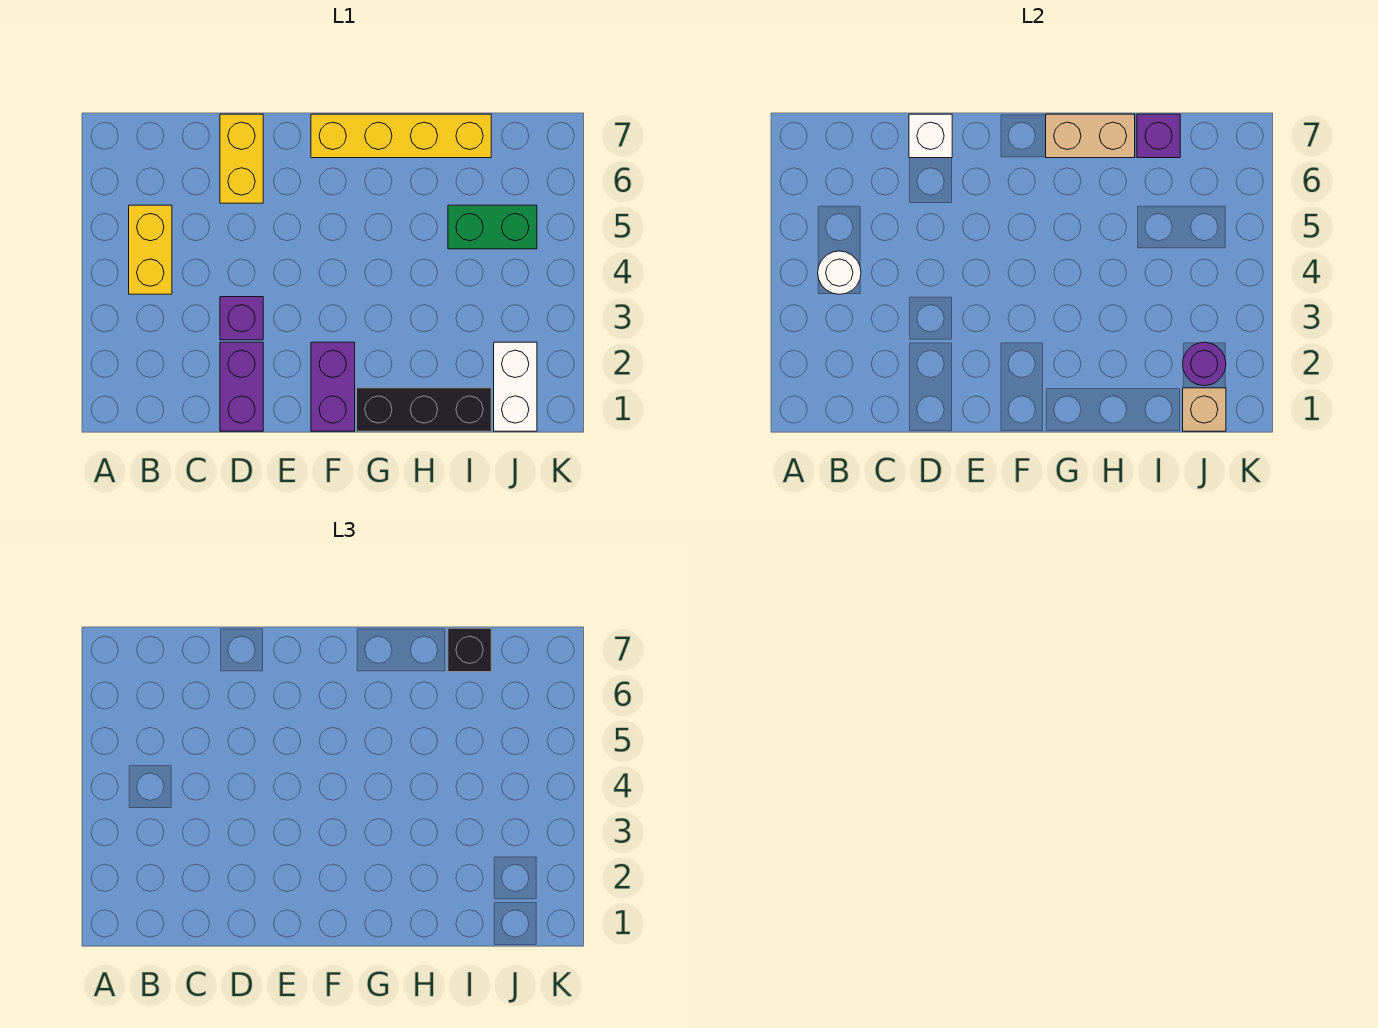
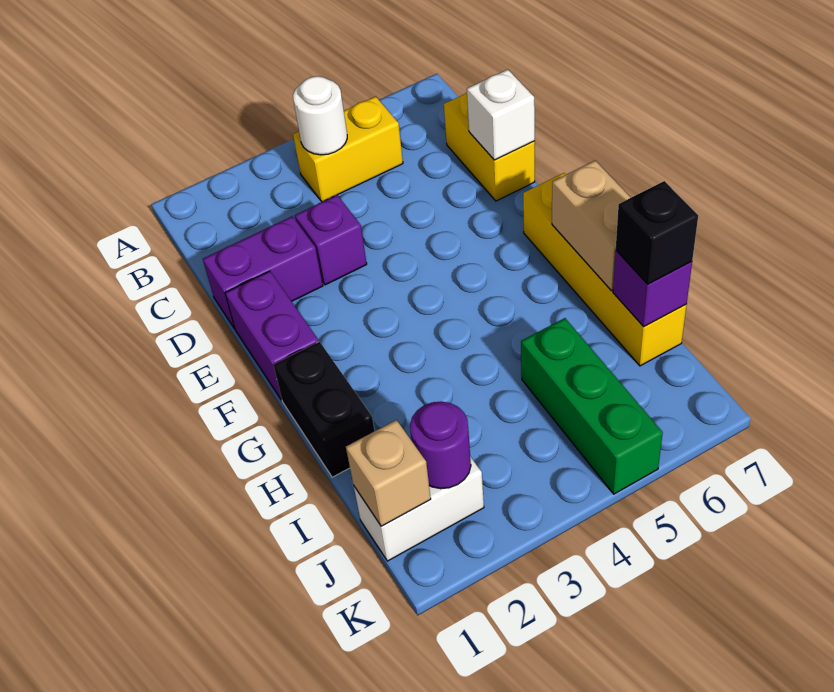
yellow 1x2 brick [220,114,263,203] -> yellow 1x2 brick turned to [444,93,535,201]
purple 1x2 brick [311,342,355,431] -> purple 1x2 brick turned to [225,271,319,400]
black 1x3 brick [357,388,491,431] -> black 1x2 brick [273,342,375,477]
green 1x2 brick [448,205,537,249] -> green 1x3 brick [521,318,663,494]

